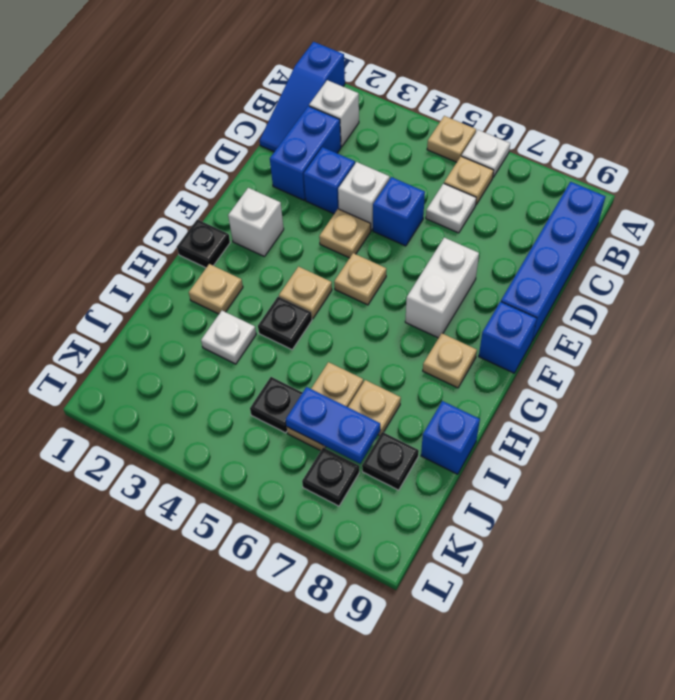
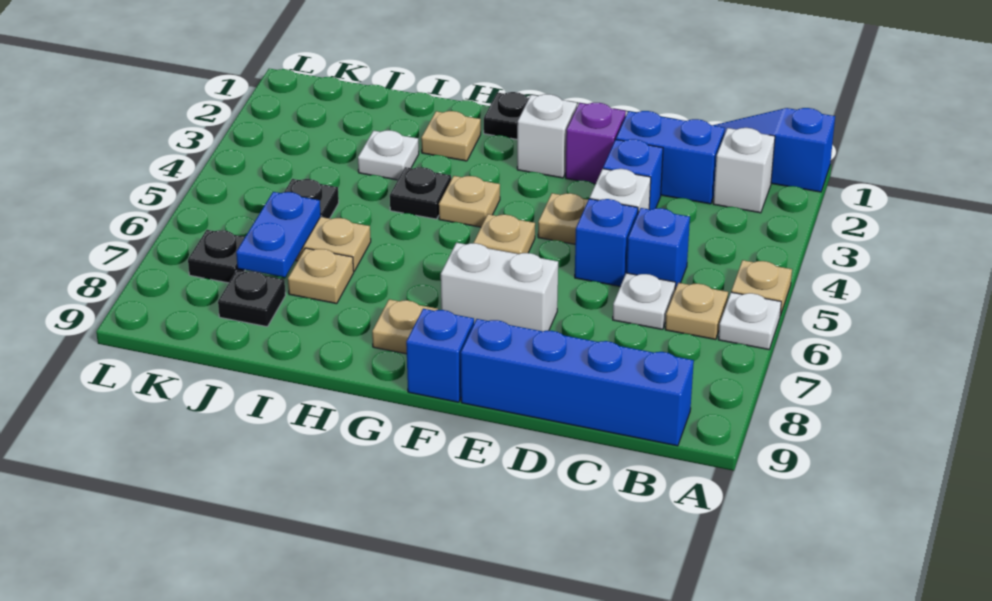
none -> purple 1x1 brick [566,103,626,184]
blue 1x1 brick [421,401,480,474] -> blue 1x1 brick moved to [627,208,690,289]

